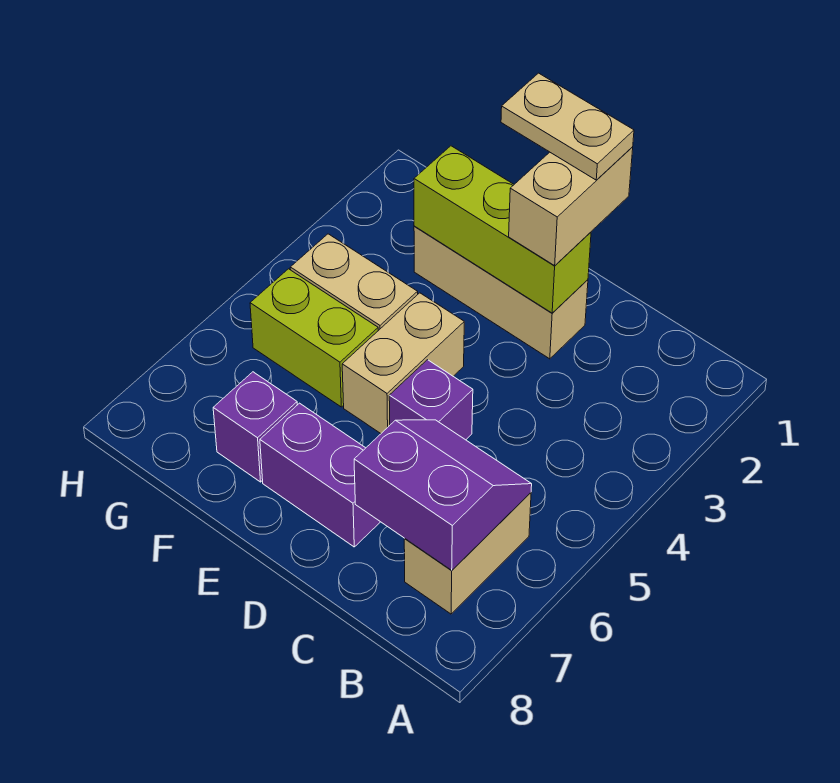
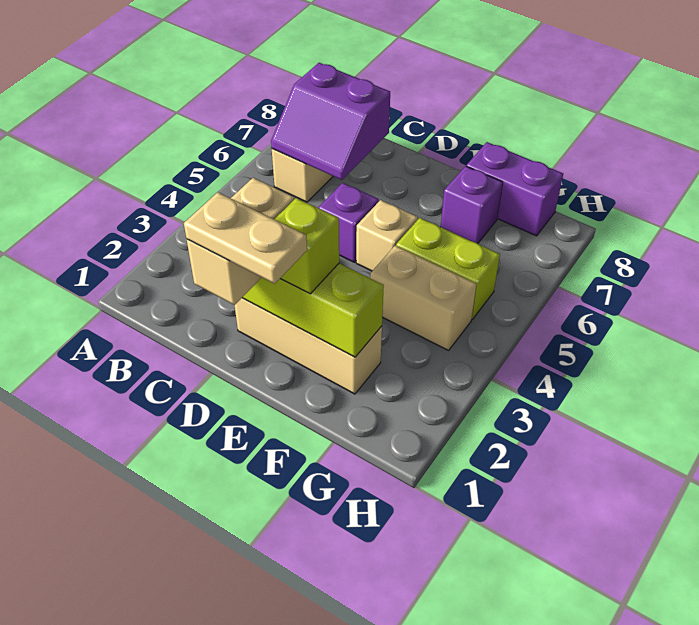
purple 1x2 brick [260,403,380,547] -> purple 1x2 brick moved to [466,142,563,236]
none -> lime 1x1 brick [274,198,339,294]
tan 1x2 brick [342,293,464,433] -> tan 1x1 brick [356,200,418,271]

